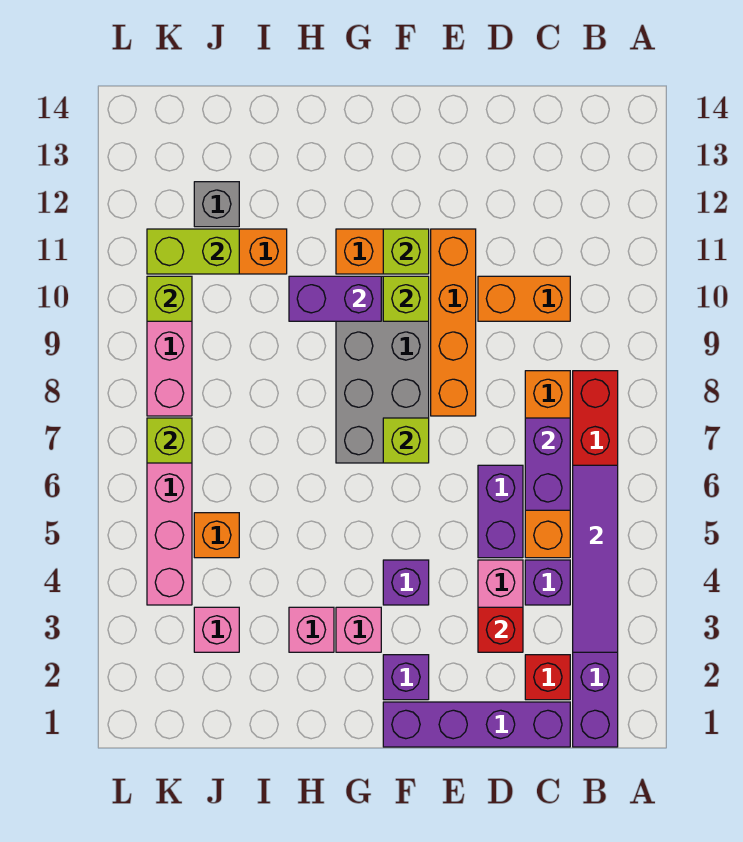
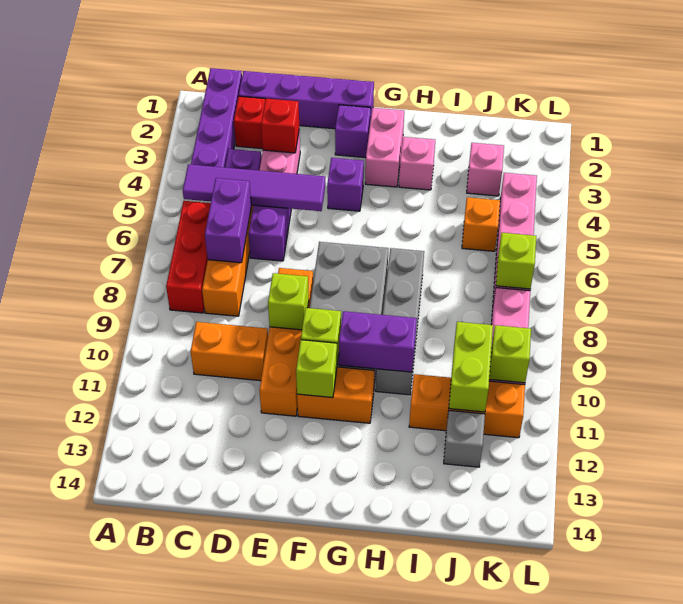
purple 1x4 tile [573,465,618,652] -> purple 1x4 tile turned to [183,164,326,211]
lime 1x1 brick [383,418,429,463] -> lime 1x1 brick moved to [268,273,309,330]
pink 1x1 brick [336,607,381,652] -> pink 1x2 brick [365,108,404,187]
none -> grey 1x4 brick [376,248,424,395]
lime 1x2 brick [147,229,239,274] -> lime 1x2 brick turned to [449,322,493,412]

